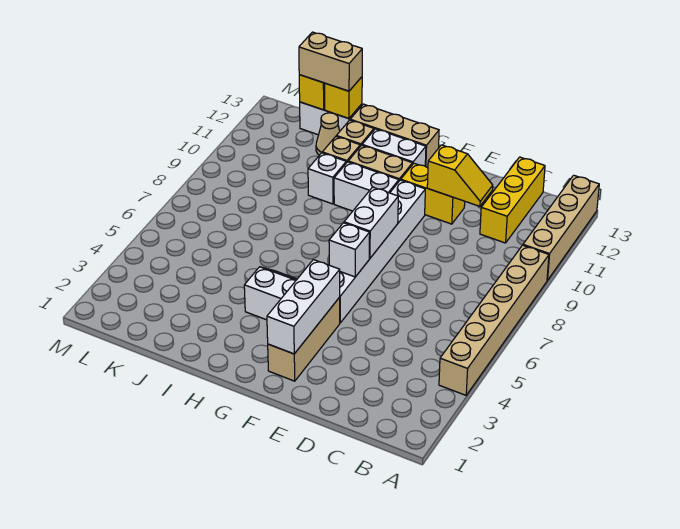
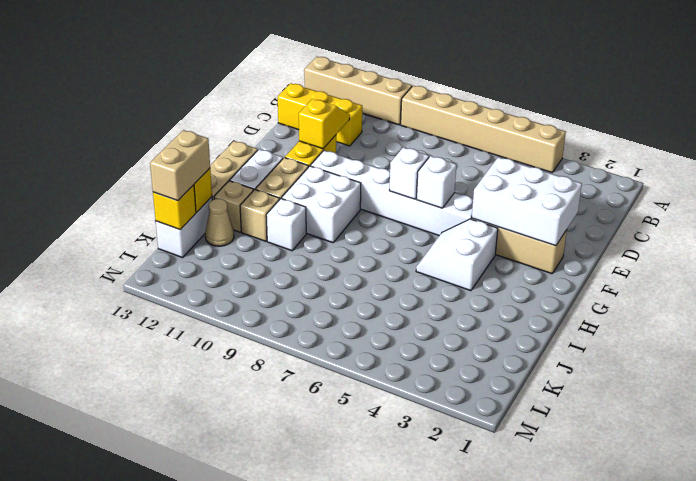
white 1x3 brick [267,260,340,354] -> white 2x3 brick [472,157,582,246]
white 1x2 brick [344,187,398,259] -> white 1x1 brick [389,147,429,199]
white 1x2 brick [334,162,399,211] -> white 2x2 brick [282,166,361,243]

